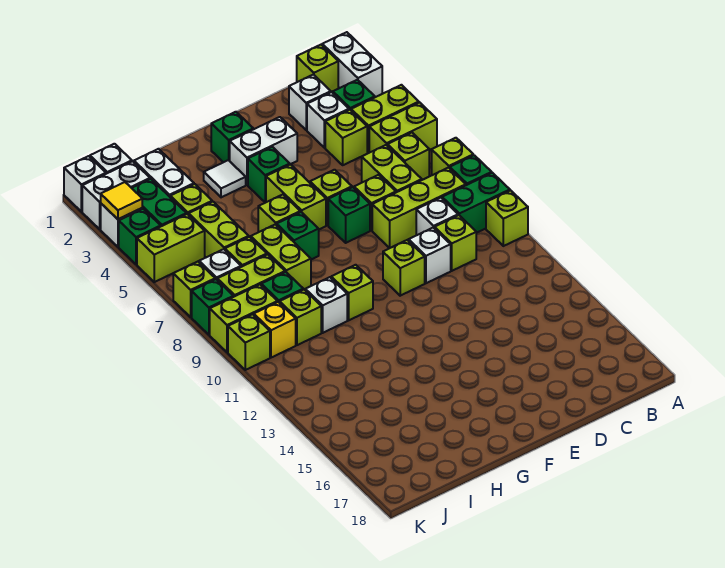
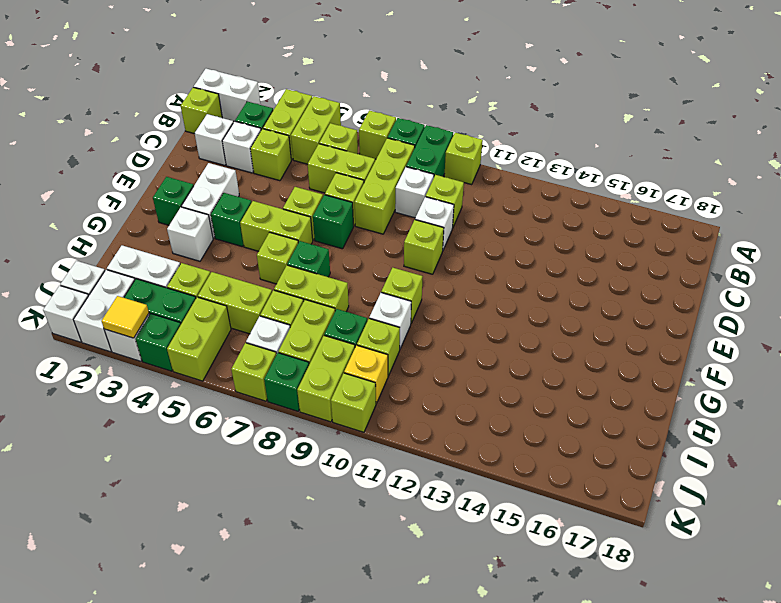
white 1x1 tile [204,160,246,197] -> white 1x1 brick [167,207,213,261]

